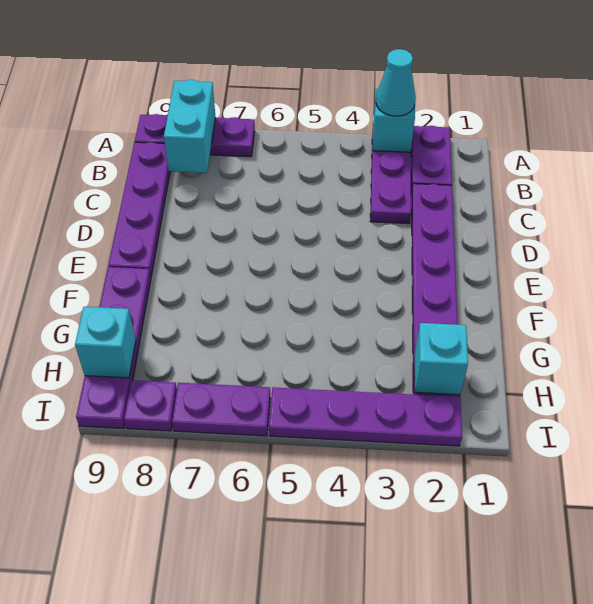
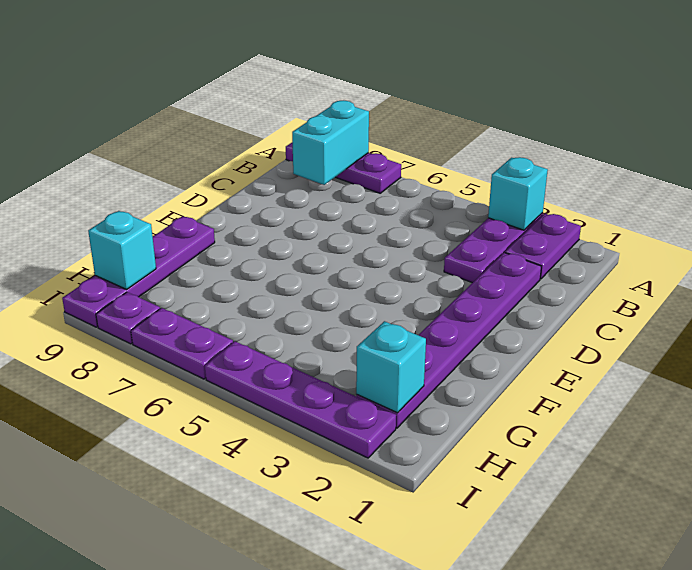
cyan 1x1 cone [376,49,416,116] -> none
purple 1x4 plate [108,142,170,276] -> none

